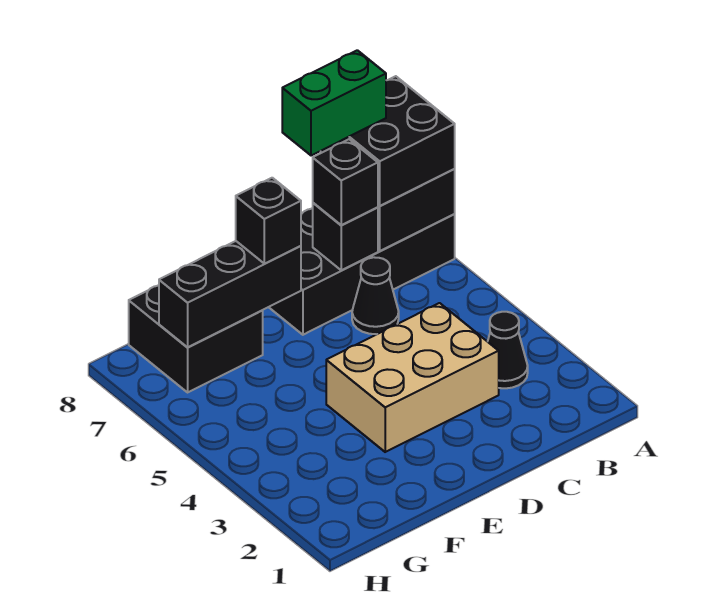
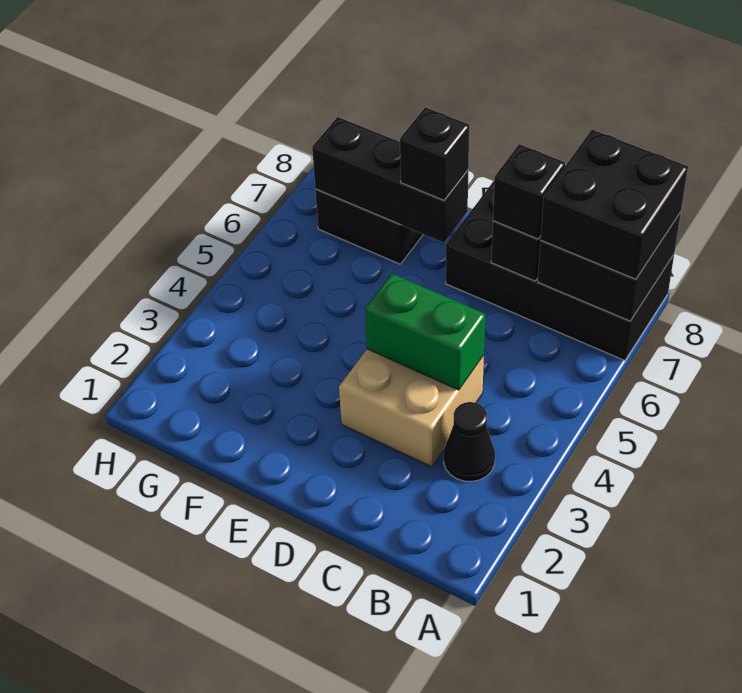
green 1x2 brick [282,50,386,156] -> green 1x2 brick moved to [365,274,485,390]
tan 2x3 brick [326,303,499,452] -> tan 2x2 brick [339,349,484,467]
black 1x1 cone [352,257,399,334] -> none

